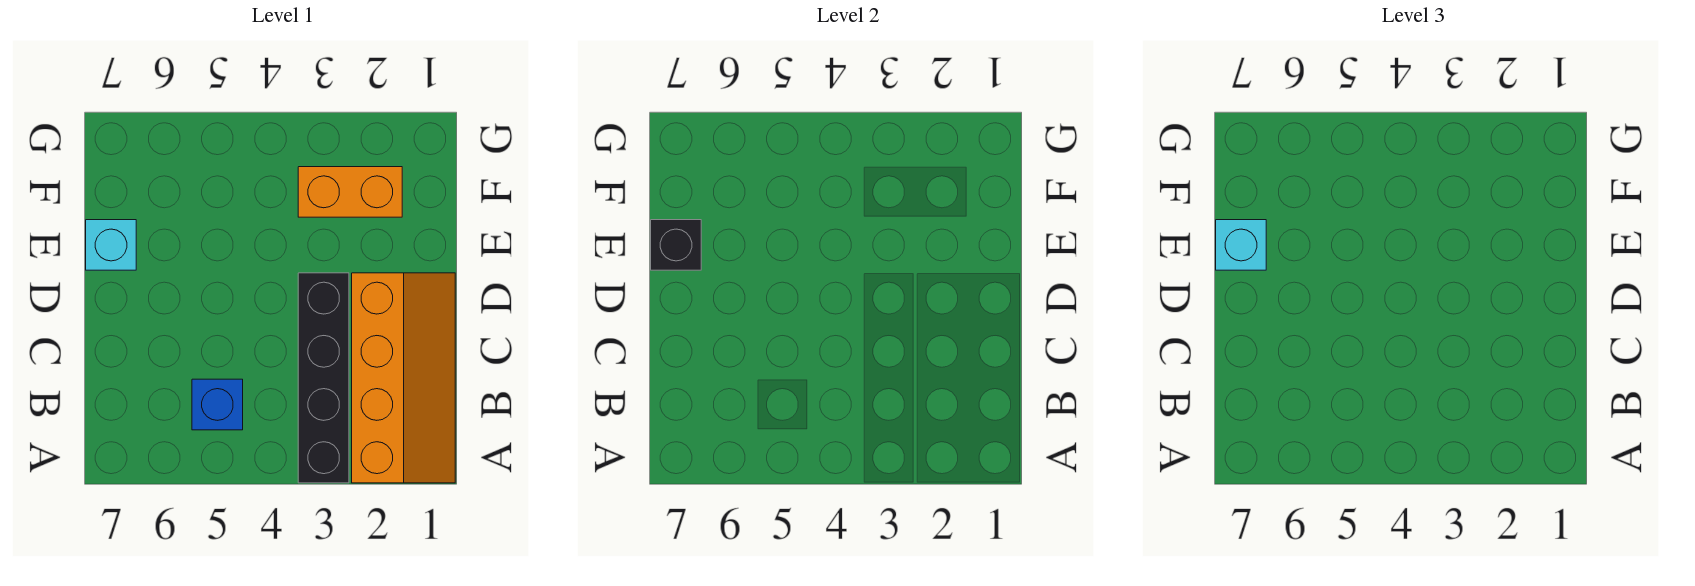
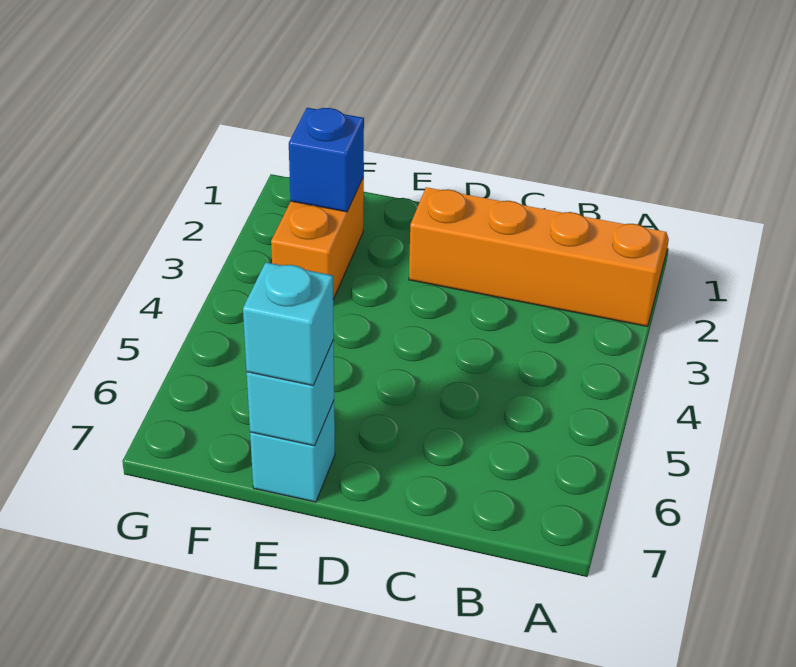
black 1x4 brick [298,273,349,483] -> none
blue 1x1 brick [192,379,243,430] -> blue 1x1 brick moved to [289,108,364,212]
black 1x1 brick [651,220,701,270] -> cyan 1x1 brick [247,340,334,446]

